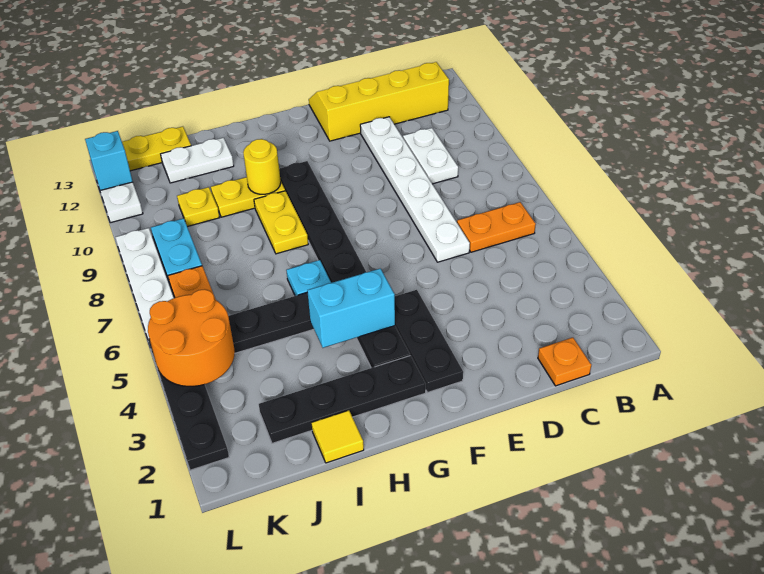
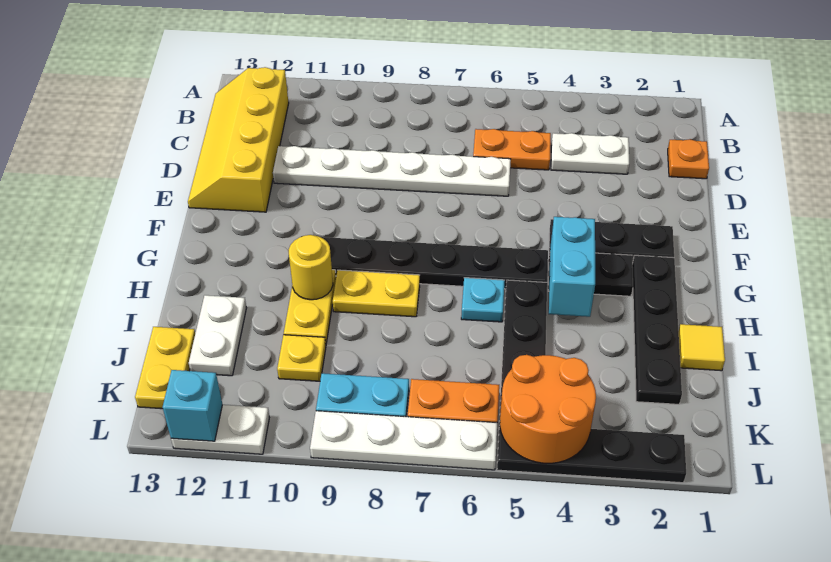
orange 1x2 plate [457,202,536,252] -> orange 1x2 plate turned to [473,129,551,170]
white 1x2 plate [403,128,458,184] -> white 1x2 plate moved to [551,133,629,174]

